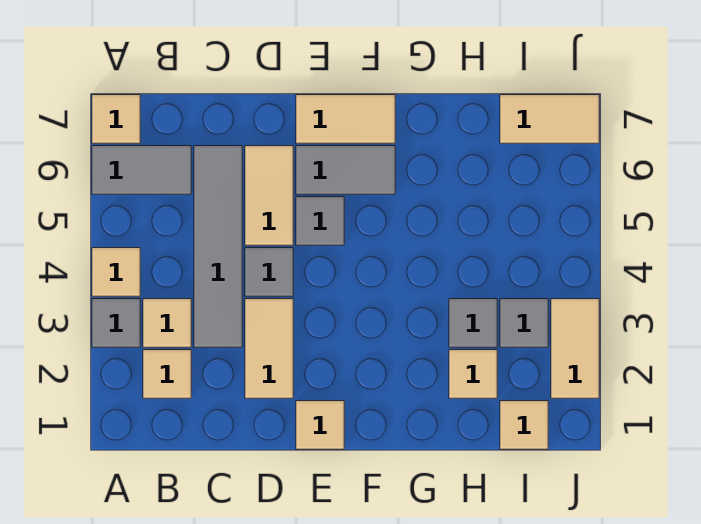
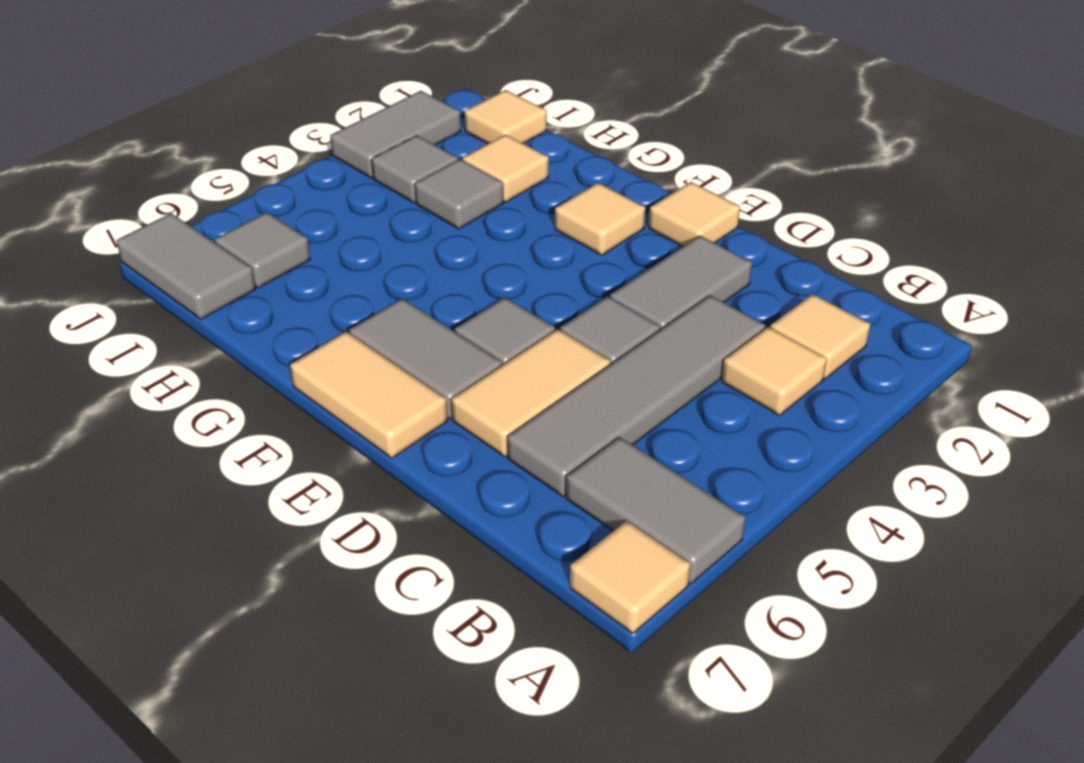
grey 1x1 tile [92,299,140,347] -> grey 1x1 tile moved to [214,212,310,288]
tan 1x1 tile [92,248,140,296] -> tan 1x1 tile moved to [555,183,645,255]
tan 1x2 tile [245,299,293,398] -> grey 1x2 tile [610,236,752,330]
tan 1x2 tile [500,95,599,143] -> grey 1x2 tile [116,213,256,319]
tan 1x2 tile [551,299,599,398] -> grey 1x2 tile [330,91,461,178]

